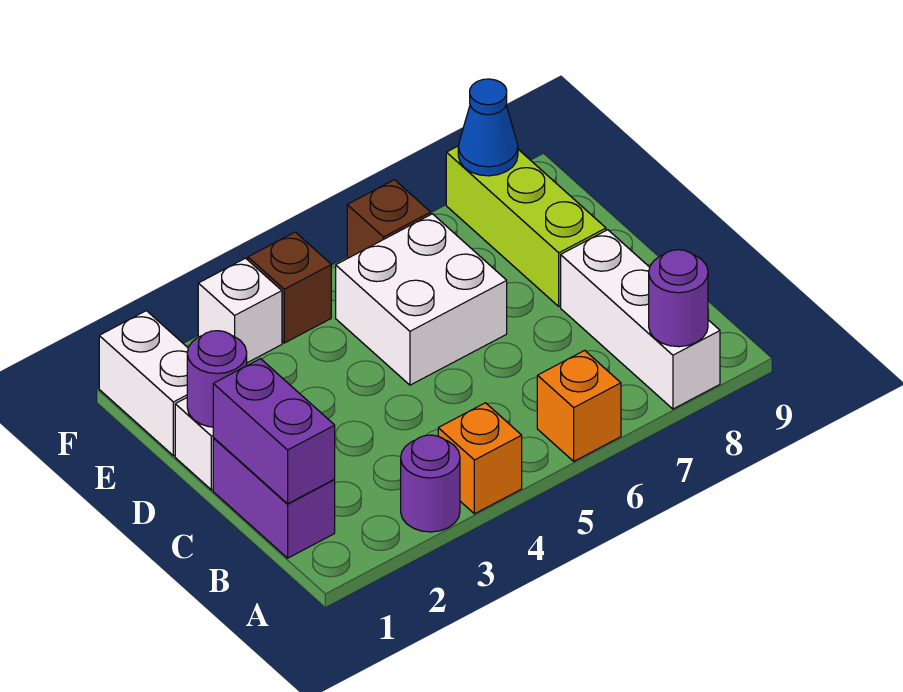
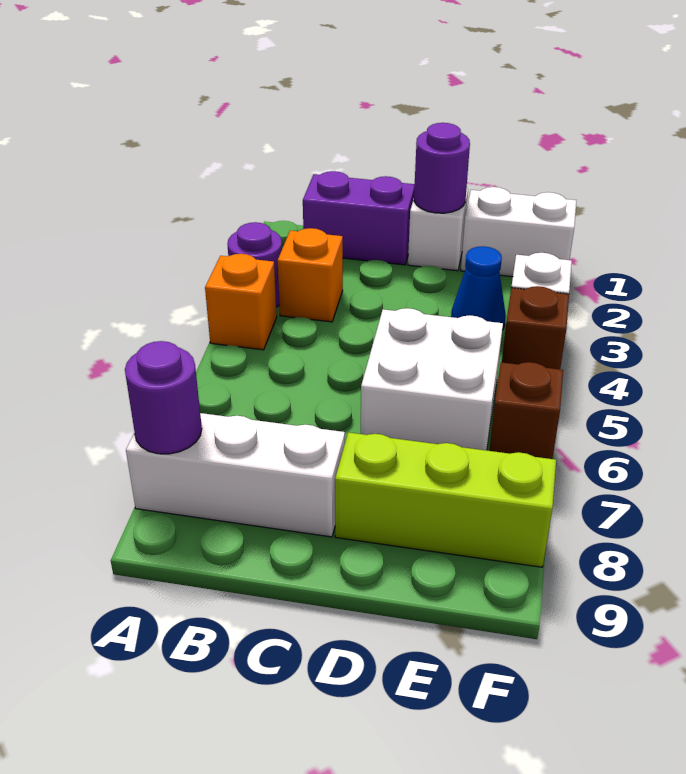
orange 1x1 brick [537,350,621,461] -> orange 1x1 brick moved to [278,228,343,322]
purple 1x2 brick [213,359,335,504] -> none
blue 1x1 cone [458,79,518,176] -> blue 1x1 cone moved to [451,246,506,330]

